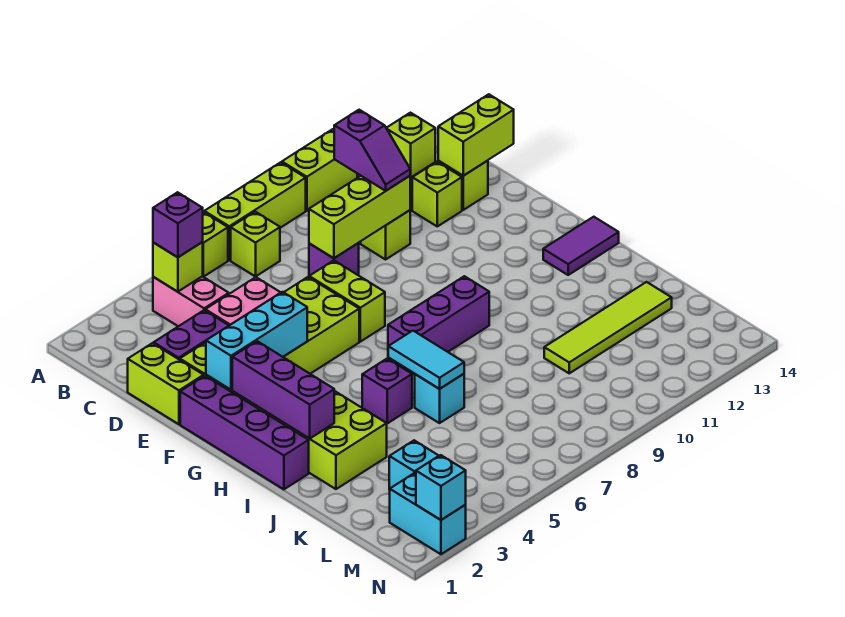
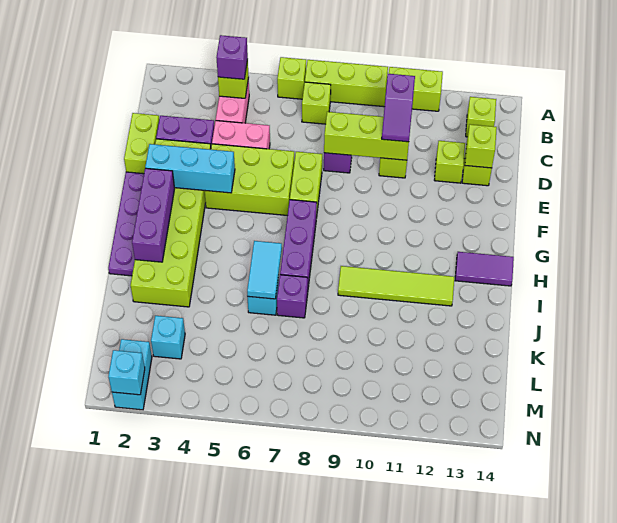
lime 1x2 brick [438,94,514,176] -> lime 1x1 brick [465,125,497,168]
purple 1x4 brick [180,376,309,489] -> purple 1x4 plate [108,172,144,276]
purple 1x3 brick [388,276,489,374] -> purple 1x3 brick turned to [280,200,317,287]
purple 1x1 brick [362,359,412,423] -> purple 1x1 brick moved to [277,275,308,318]
lime 1x4 tile [544,282,672,373] -> lime 1x4 tile moved to [338,266,454,306]

